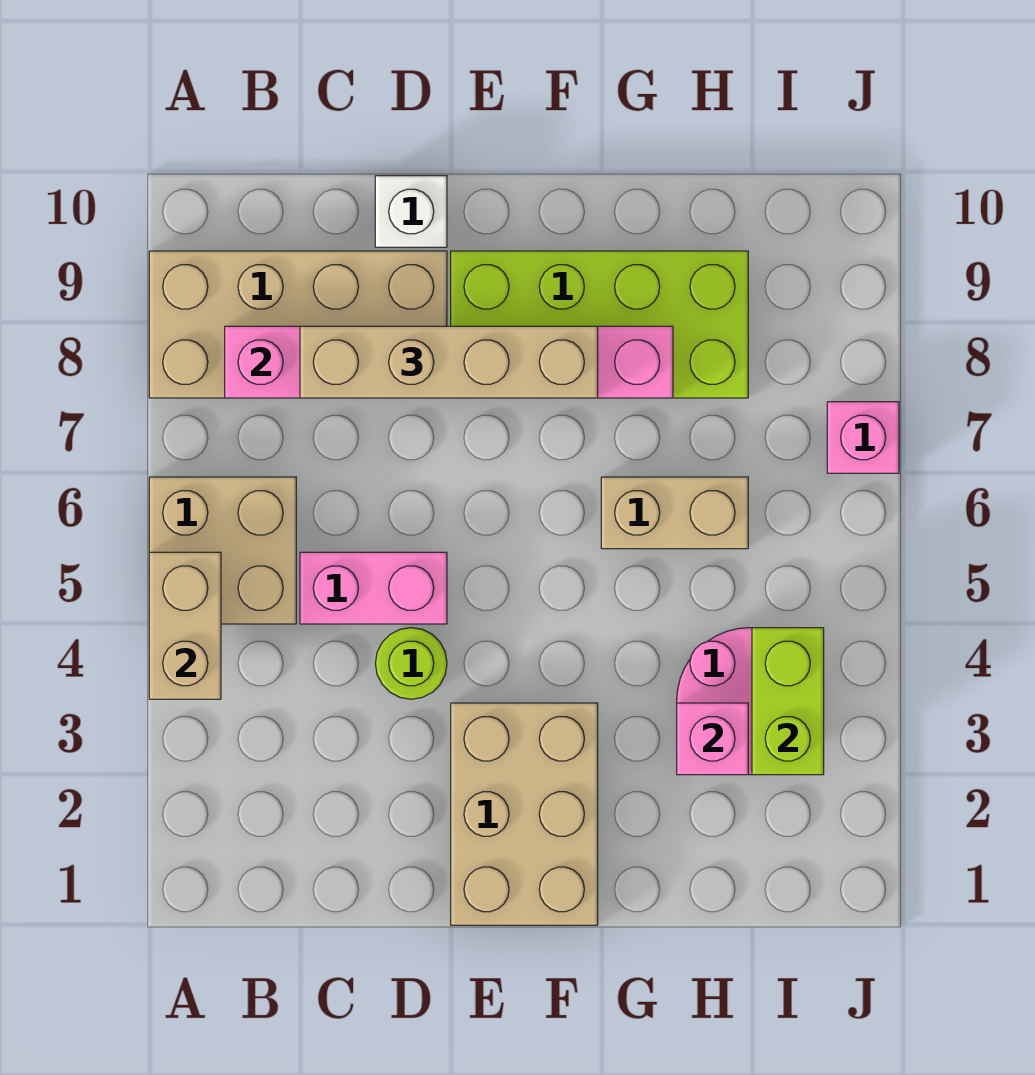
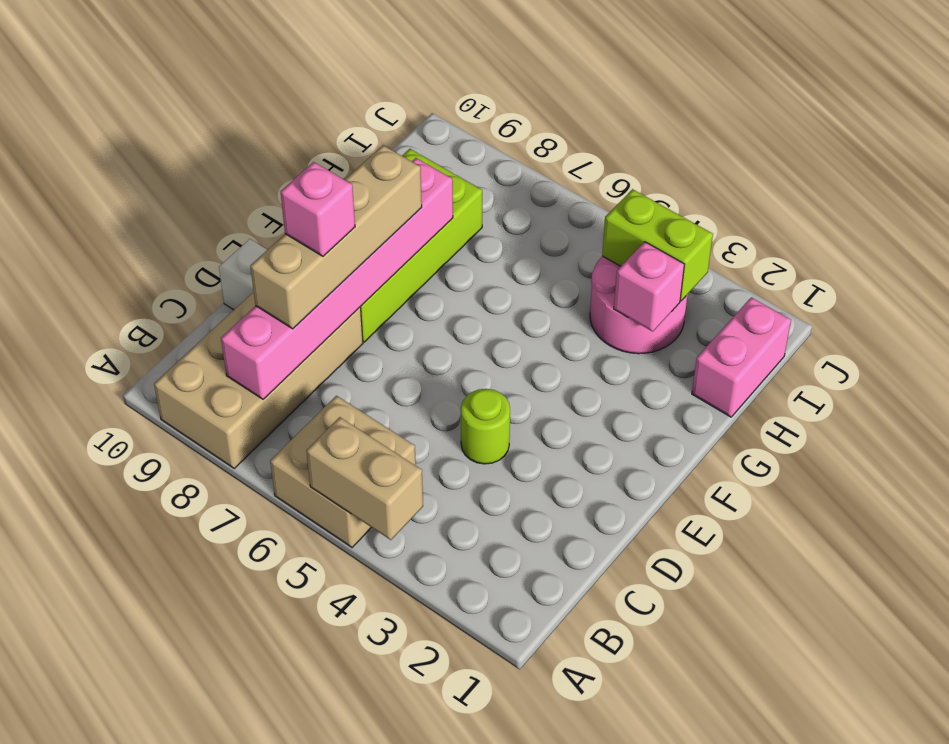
pink 1x2 brick [300,552,447,624] -> pink 1x2 brick moved to [692,297,791,417]
tan 2x3 brick [451,703,598,925] -> none
tan 1x2 brick [601,477,748,549] -> none
pink 1x1 brick [827,402,899,473] -> pink 1x1 brick moved to [281,162,355,256]

